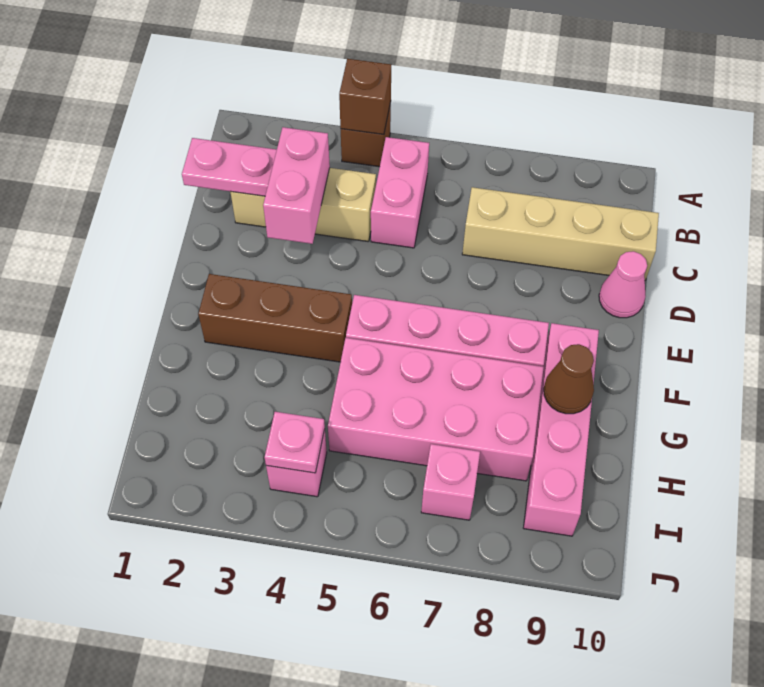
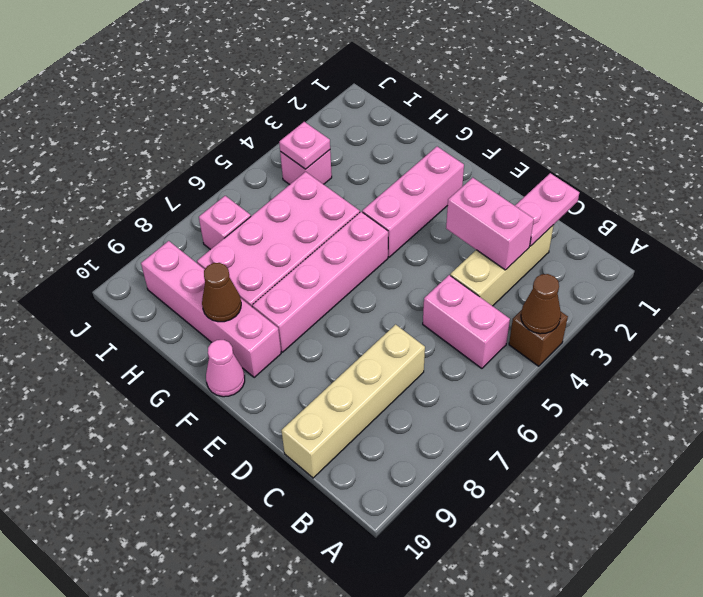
brown 1x1 brick [339,59,391,135] -> brown 1x1 cone [521,274,561,334]
pink 1x1 cone [599,251,647,318] -> pink 1x1 cone moved to [206,340,245,397]
brown 1x3 brick [198,274,352,362] -> pink 1x3 brick [362,147,464,257]

